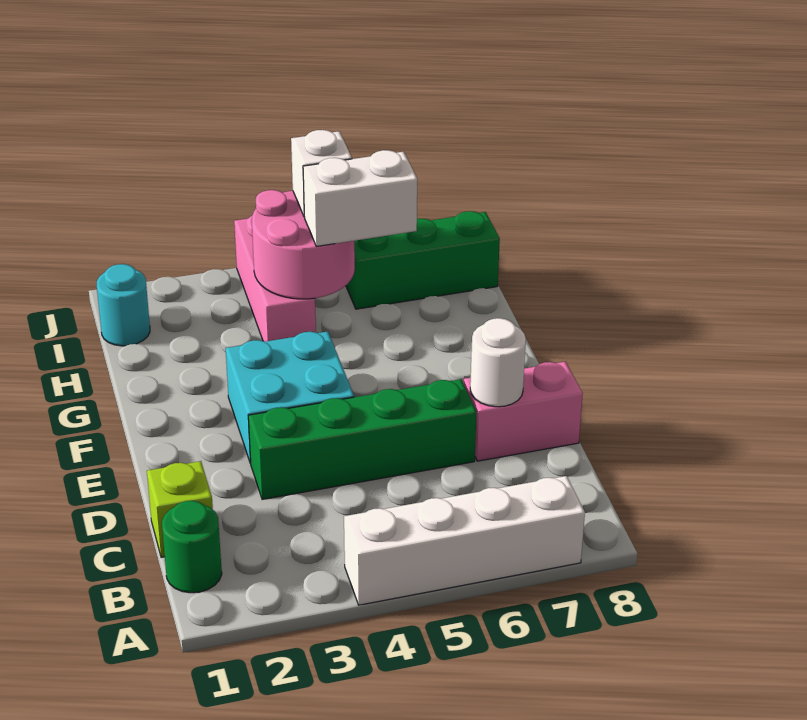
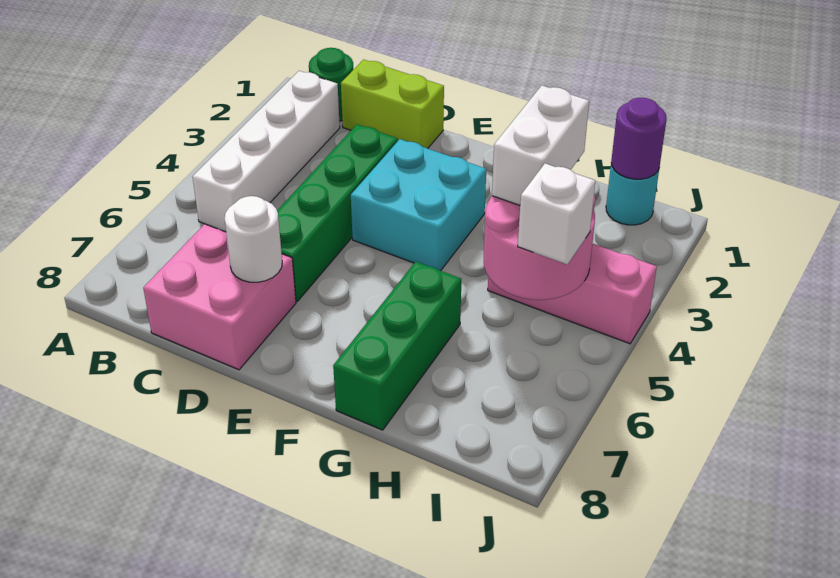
white 1x4 brick [344,476,585,605] -> white 1x4 brick moved to [193,71,340,232]
lime 1x1 brick [147,461,213,557] -> lime 1x2 brick [341,60,444,148]
pink 1x2 brick [464,362,583,461] -> pink 2x2 brick [143,224,296,370]
white 1x2 brick [303,150,417,246] -> white 1x2 brick moved to [492,85,589,205]
none -> purple 1x1 round brick [611,98,667,179]
green 1x3 brick [346,211,500,309] -> green 1x3 brick moved to [333,262,461,430]

